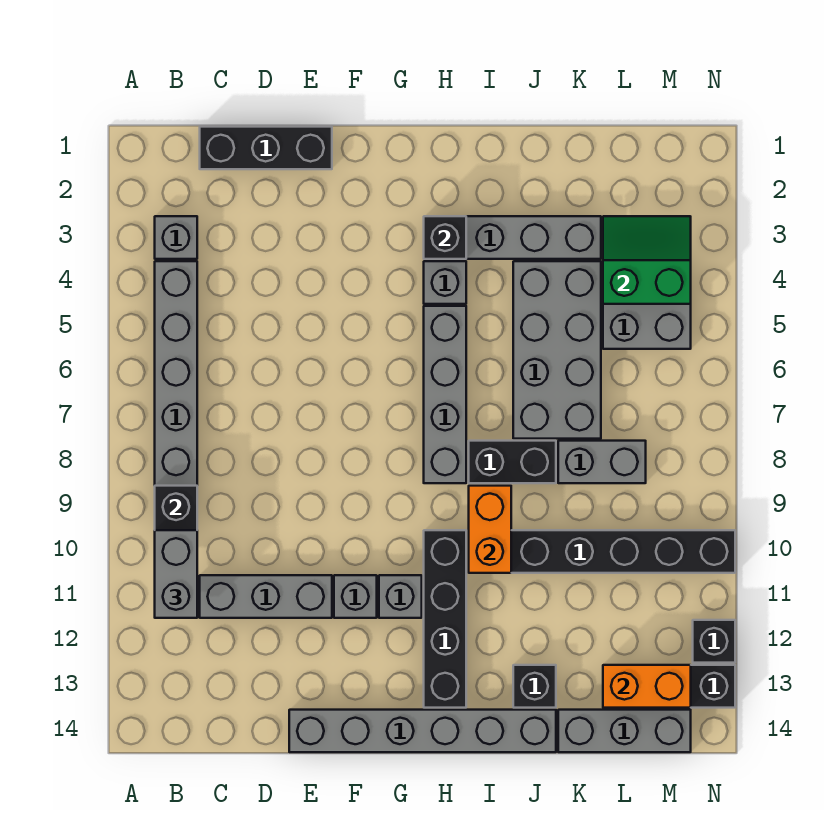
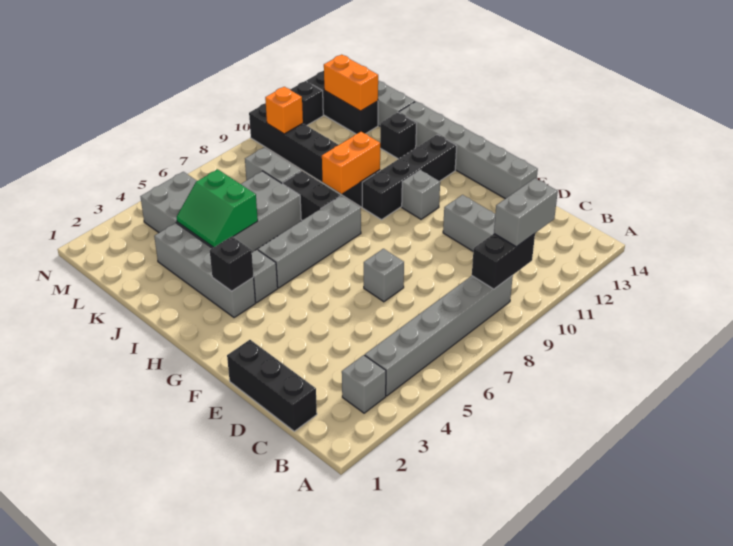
grey 1x1 brick [334,575,377,618] -> grey 1x1 brick moved to [364,249,404,302]
green 2x2 slope [603,216,691,304] -> green 2x2 slope moved to [177,169,258,247]
none -> orange 1x1 brick [265,87,303,134]

